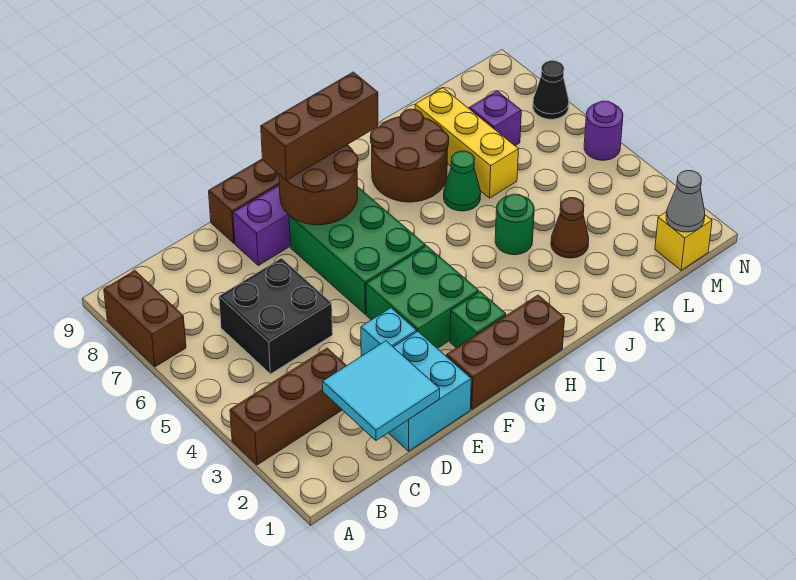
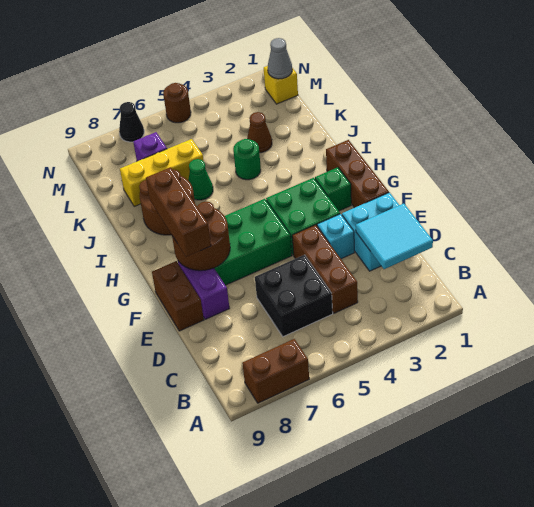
brown 1x3 brick [230,348,346,465] -> brown 1x3 brick moved to [292,225,358,313]
purple 1x1 round brick [584,101,623,160] -> brown 1x1 round brick [163,83,191,123]

